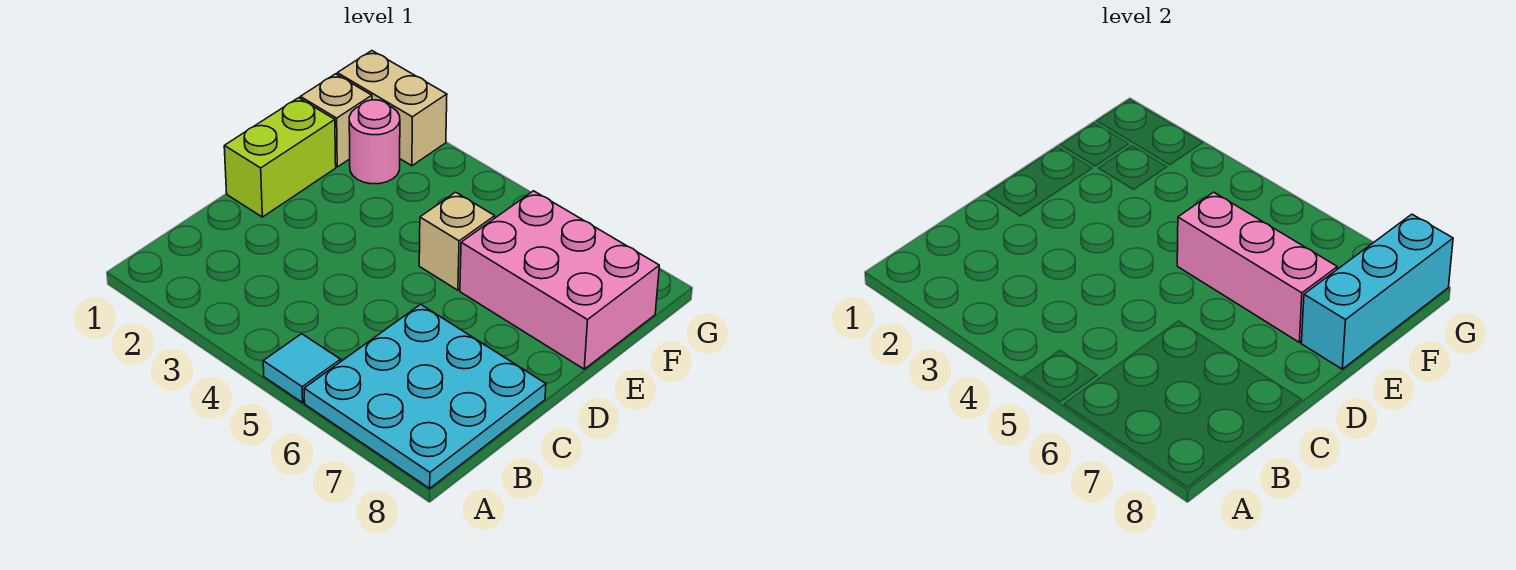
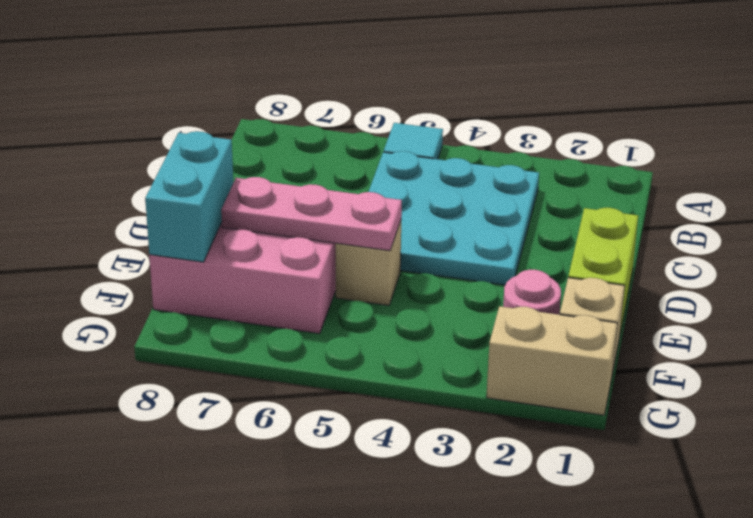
cyan 3x3 plate [304,304,546,488] -> cyan 3x3 plate moved to [368,151,539,285]
pink 1x3 brick [1177,192,1337,342] -> pink 1x3 plate [221,177,402,251]
cyan 1x3 brick [1301,214,1453,369] -> cyan 1x2 brick [145,131,233,262]

